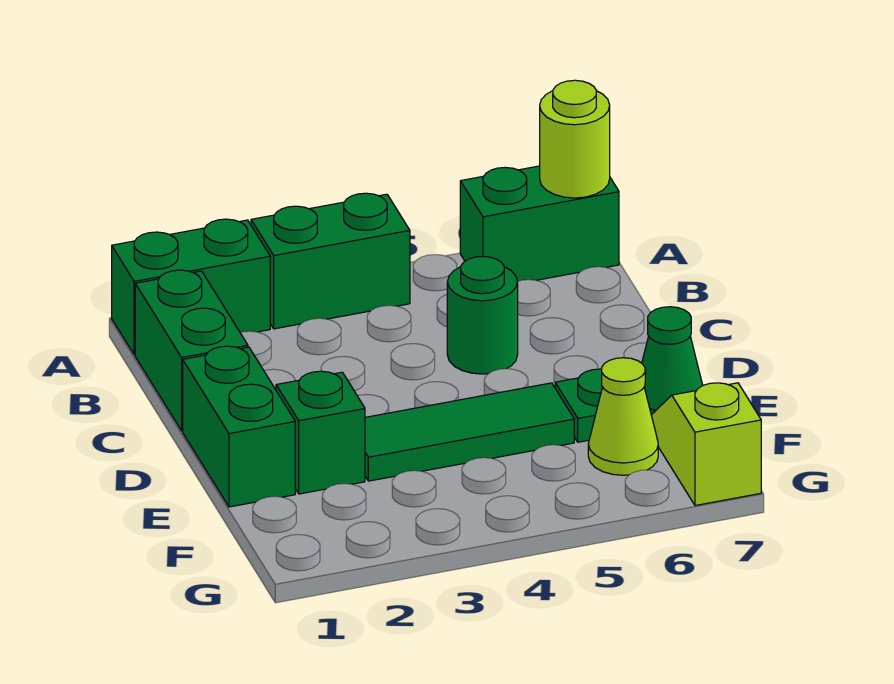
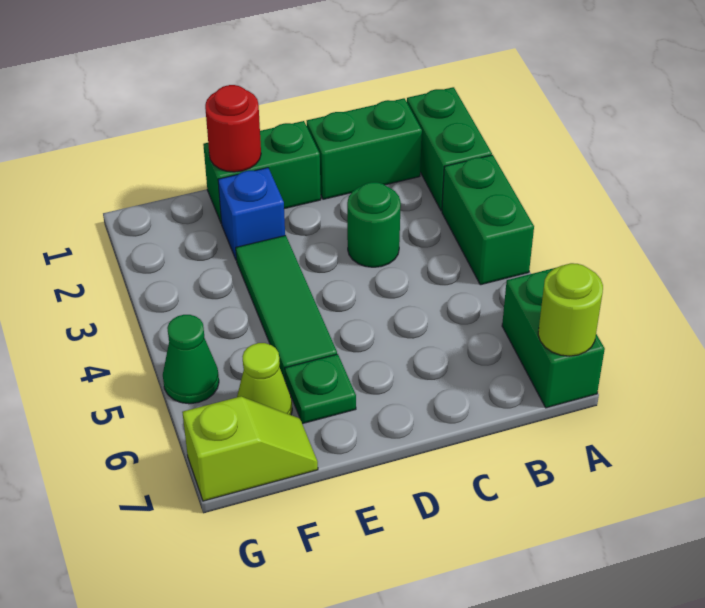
green 1x1 round brick [447,257,518,374] -> green 1x1 round brick moved to [347,182,401,267]
none -> red 1x1 round brick [205,85,261,172]
green 1x1 brick [276,371,365,494] -> blue 1x1 brick [218,168,285,259]
green 1x1 cone [642,307,703,415] -> green 1x1 cone moved to [163,315,219,404]

